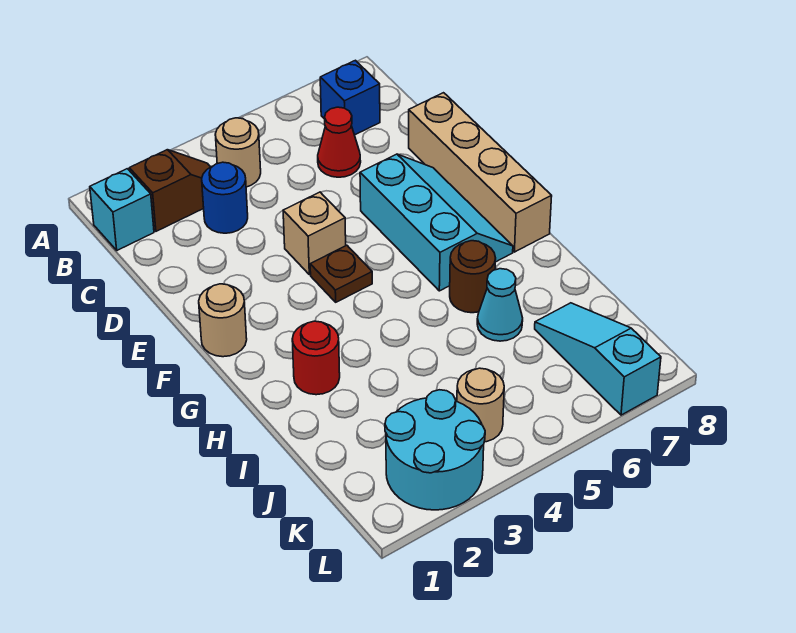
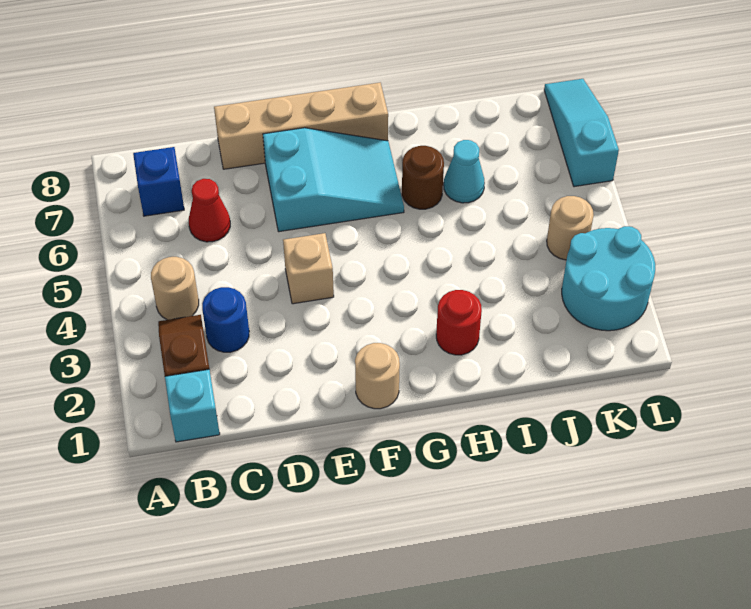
cyan 2x3 slope [360,154,513,291] -> cyan 2x3 slope turned to [263,128,404,232]
brown 1x1 plate [310,245,372,302] -> none
cyan 1x3 slope [535,303,661,415] -> cyan 1x3 slope turned to [544,79,619,187]

